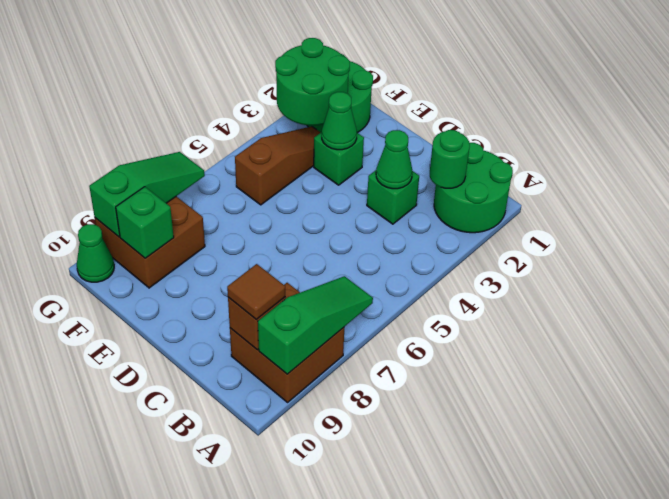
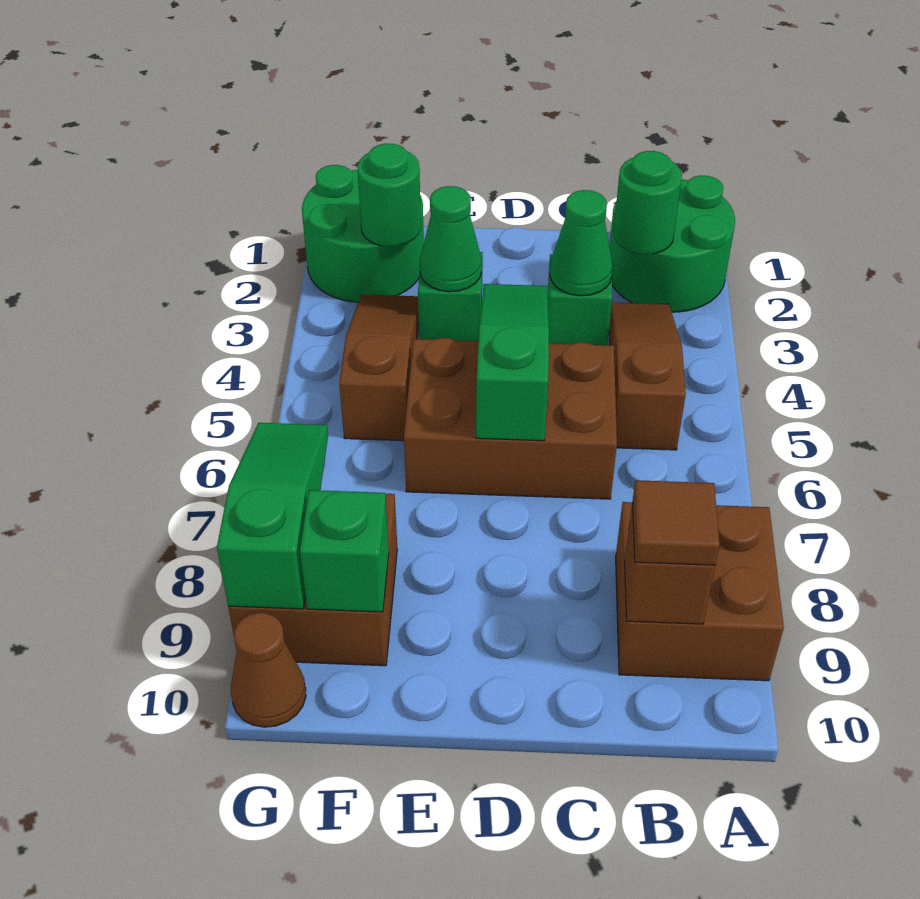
green 1x3 slope [258,276,373,374] -> green 1x3 slope moved to [476,284,549,441]
none -> brown 1x3 slope [609,302,686,450]
none -> brown 2x3 brick [404,338,617,499]
green 2x2 round brick [275,38,350,126] -> green 1x1 round brick [357,143,421,247]
green 1x1 cone [77,224,114,282] -> brown 1x1 cone [231,613,306,727]

